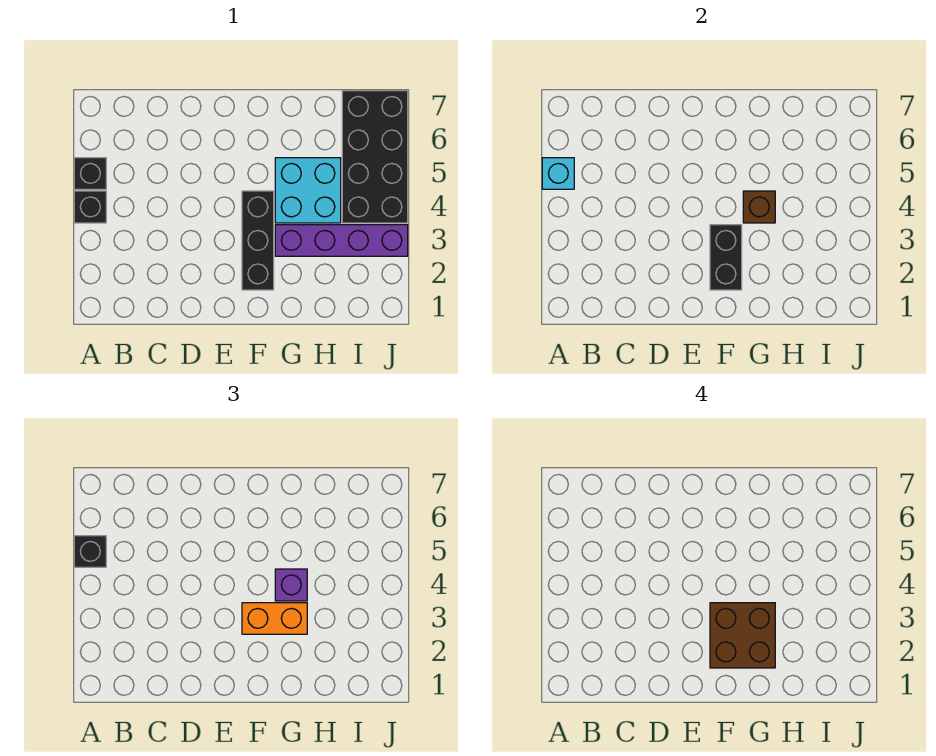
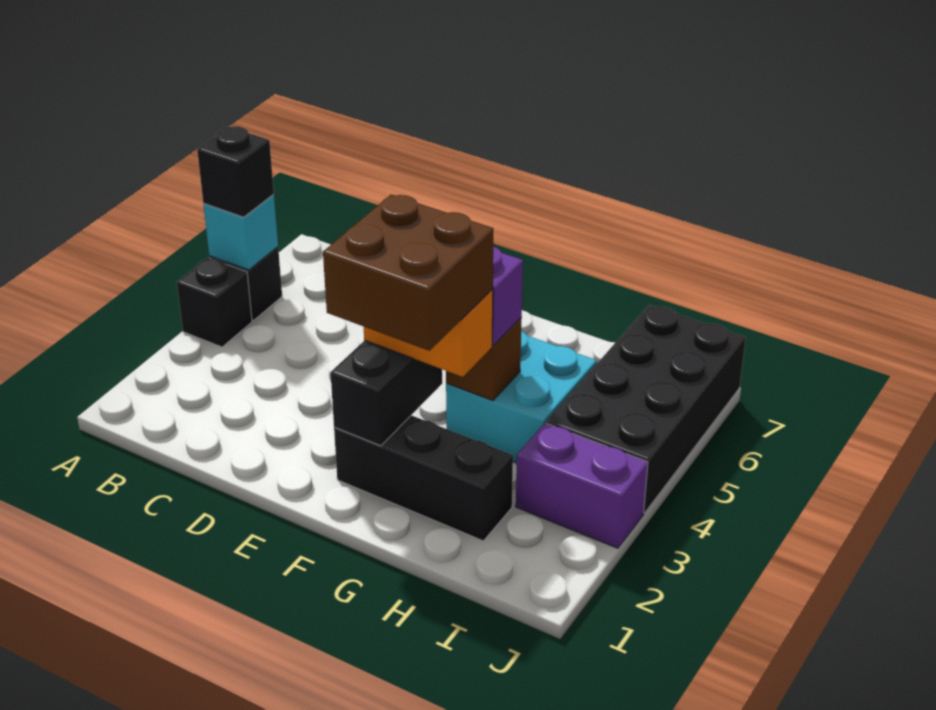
black 1x3 brick [242,191,274,290] -> black 1x3 brick turned to [334,415,513,541]
purple 1x4 brick [275,225,408,256] -> purple 1x2 brick [516,423,648,548]

